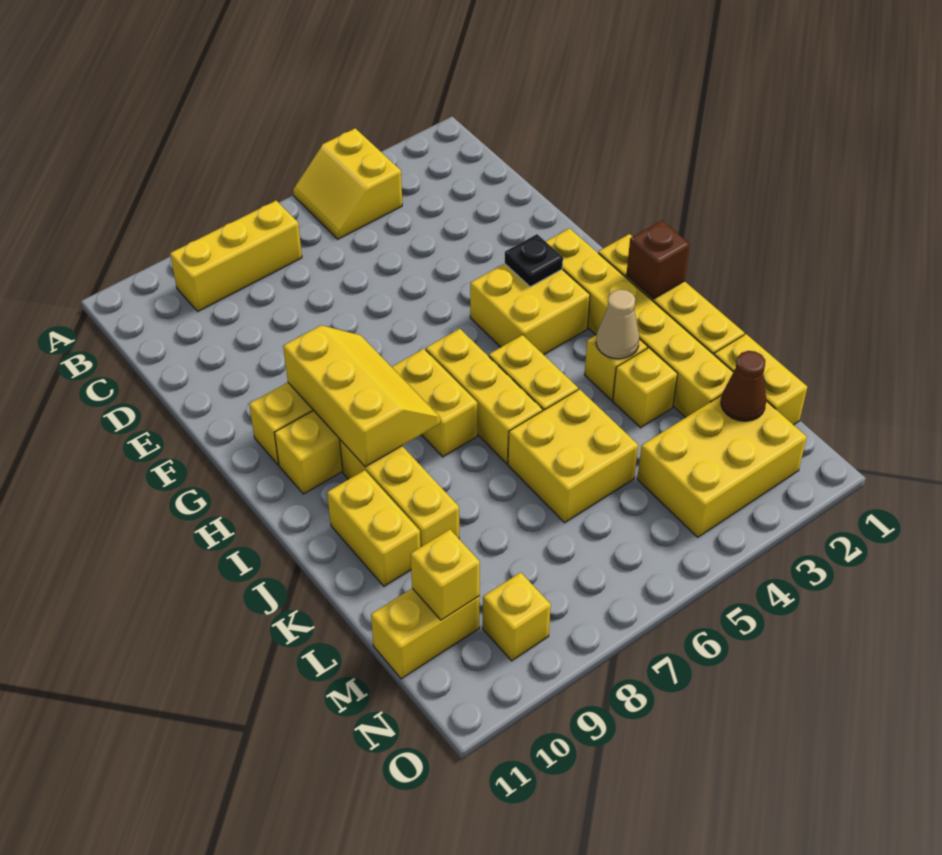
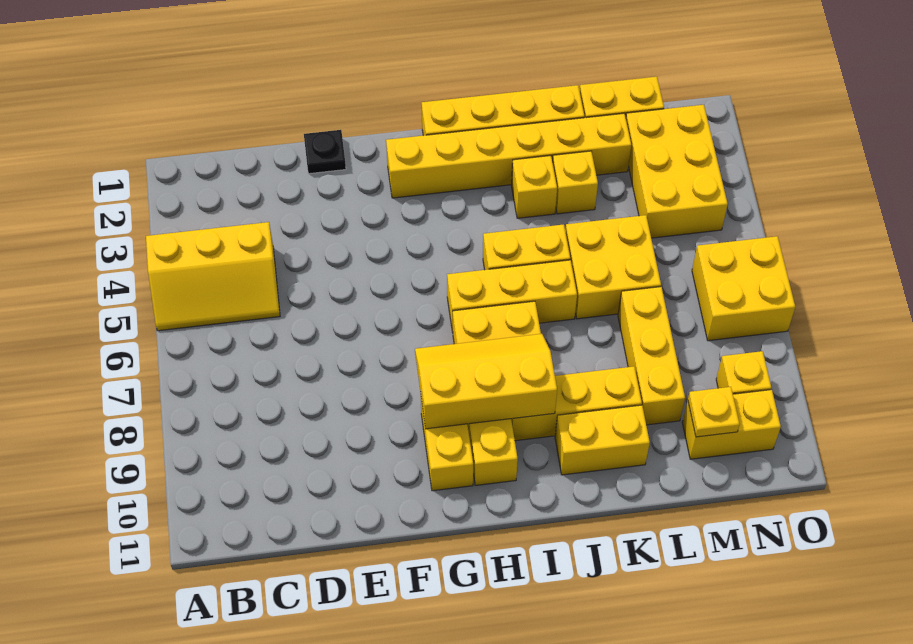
yellow 2x2 slope [293,128,402,239] -> yellow 2x3 slope [146,222,280,331]
yellow 1x3 brick [170,201,302,311] -> yellow 1x3 brick moved to [618,287,685,425]
yellow 2x2 brick [470,264,590,355] -> yellow 2x2 brick moved to [692,236,795,341]
black 1x1 plate [505,234,563,287] -> black 1x1 plate moved to [304,130,346,174]
brown 1x1 brick [626,221,690,299] -> none
tan 1x1 cone [596,290,639,359] -> none
brown 1x1 cone [721,351,766,421] -> none
yellow 1x2 brick [371,588,480,679] -> yellow 1x2 brick turned to [682,390,781,459]
yellow 1x1 brick [411,530,480,620] -> yellow 1x1 plate [688,387,740,437]

